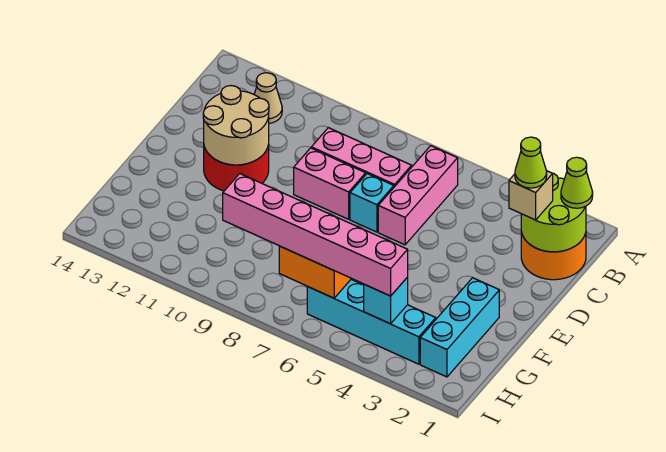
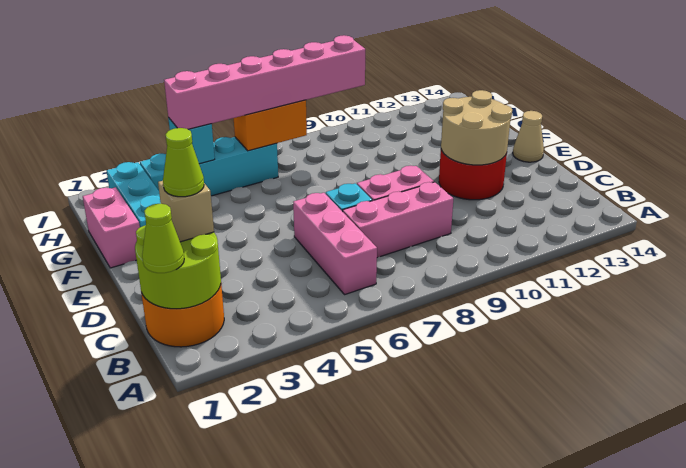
tan 1x1 cone [254,73,282,123] -> tan 1x1 cone moved to [513,111,544,162]
none -> pink 1x2 brick [83,187,140,268]

